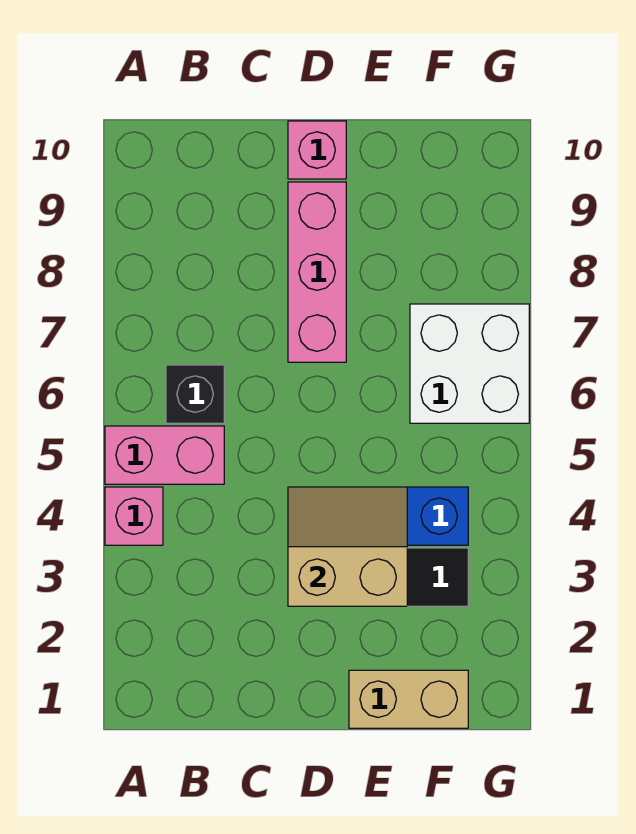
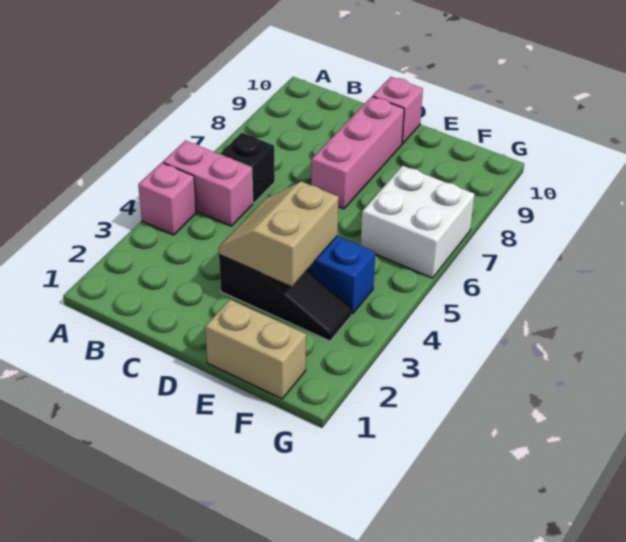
tan 2x2 slope [288,487,407,606] -> tan 2x2 slope turned to [219,182,339,286]

